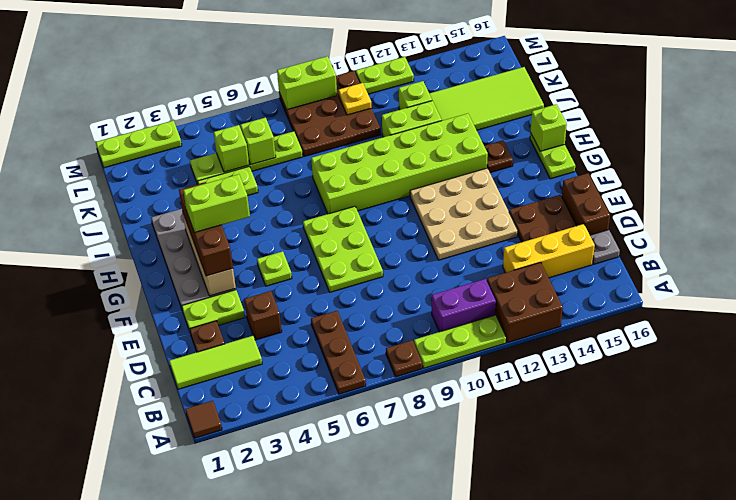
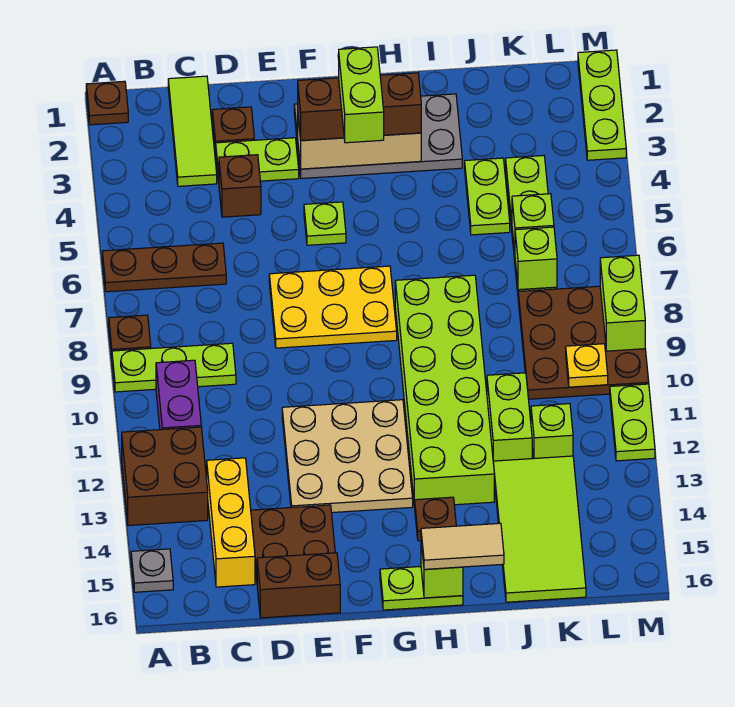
brown 1x1 tile [185,401,222,438] -> brown 1x1 plate [86,81,128,125]
lime 1x3 plate [414,315,506,368] -> lime 1x3 plate turned to [112,343,236,392]
grey 1x1 plate [590,230,620,264] -> grey 1x1 plate moved to [131,549,173,592]
lime 1x2 plate [182,290,245,331] -> lime 1x2 plate turned to [216,138,299,181]
lime 2x3 plate [303,206,383,292] -> yellow 2x3 plate [269,266,397,348]
none -> tan 1x2 tile [421,523,504,569]
lime 1x1 brick [214,125,249,172] -> lime 1x1 brick moved to [515,227,557,290]

